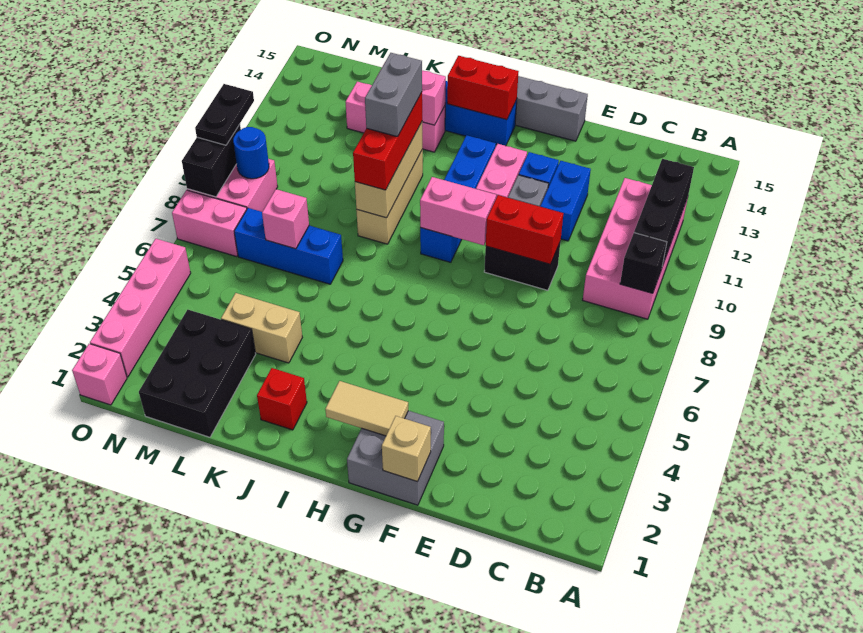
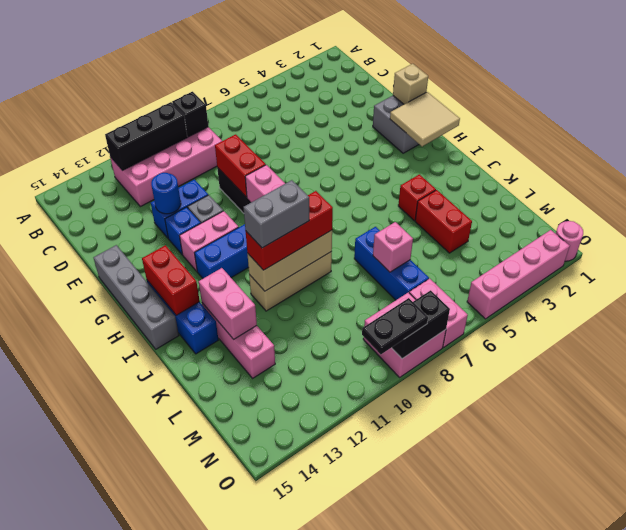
tan 1x2 tile [325,381,408,436] -> tan 2x2 tile [390,92,460,146]
red 1x1 brick [257,368,307,430] -> red 1x1 brick moved to [398,174,436,221]
tan 1x2 brick [221,293,302,363] -> red 1x2 brick [415,190,472,253]
black 2x3 brick [139,310,256,437] -> none
blue 1x1 round brick [233,127,269,179] -> blue 1x1 round brick moved to [151,173,181,214]
pink 1x1 brick [72,344,127,405] -> pink 1x1 round brick [556,221,583,261]

